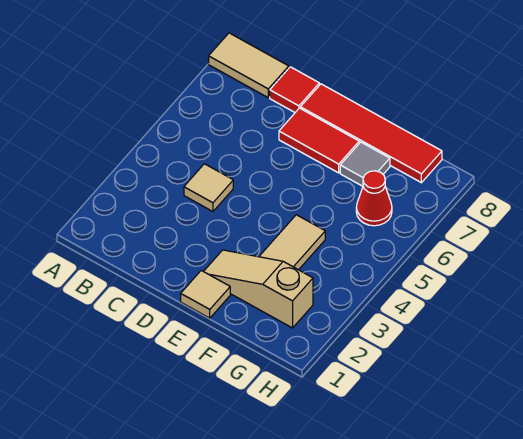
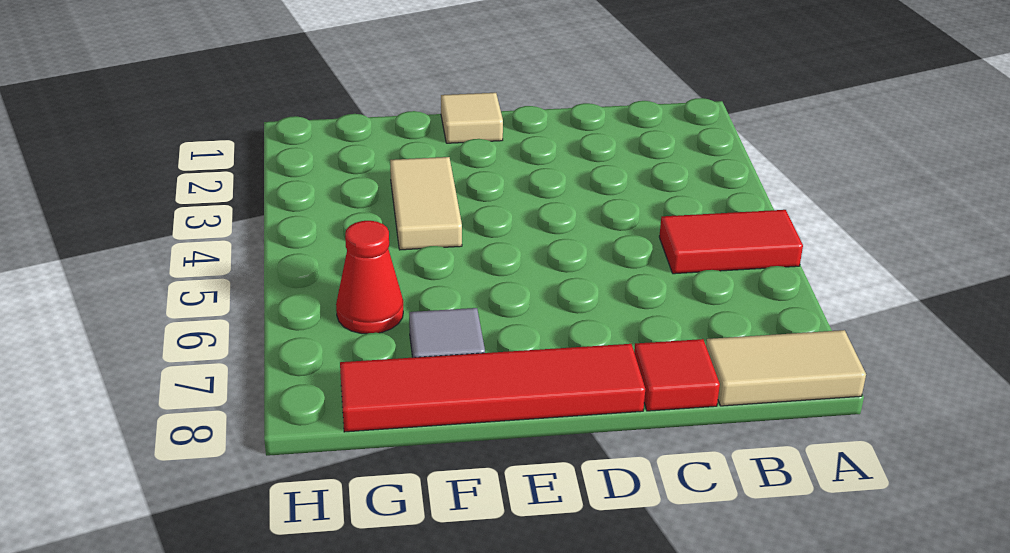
tan 1x1 tile [184,164,233,211] -> none
red 1x2 tile [279,108,359,173] -> red 1x2 tile moved to [659,210,803,274]
tan 1x3 slope [204,250,313,328] -> none

